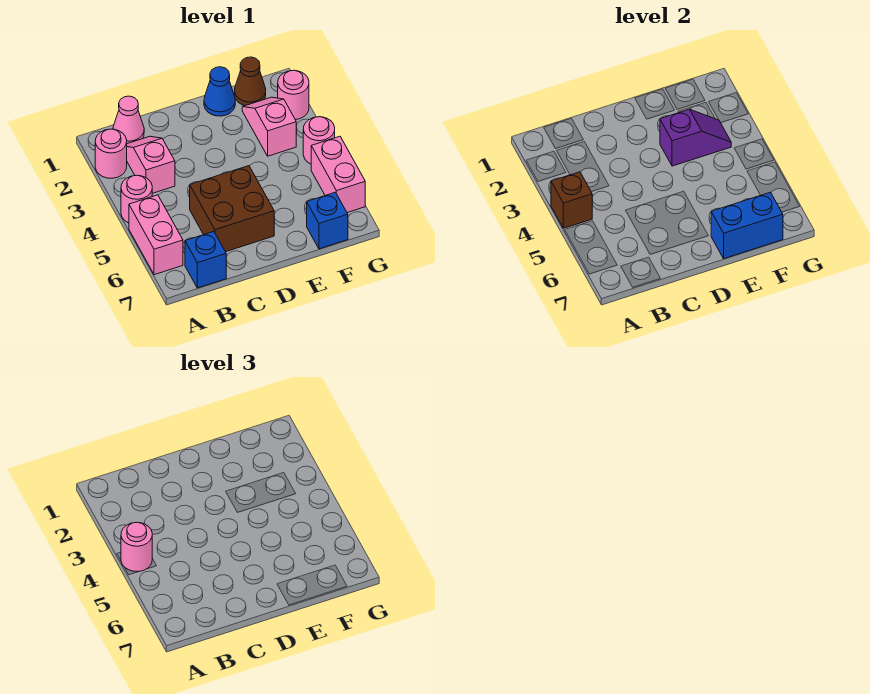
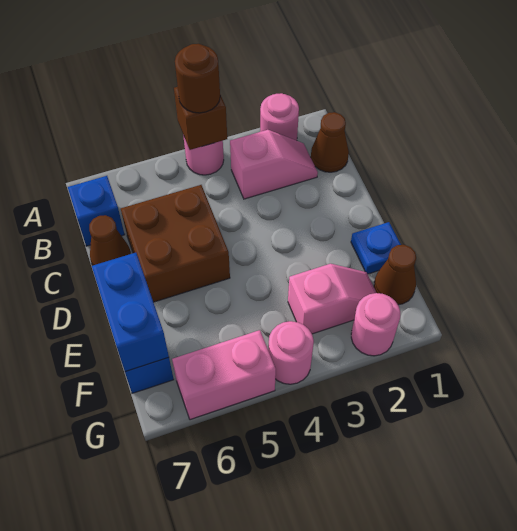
pink 1x1 round brick [121,522,152,572] -> brown 1x1 round brick [175,44,220,113]
pink 1x2 brick [129,195,183,275] -> none
pink 1x1 cone [113,96,144,144] -> brown 1x1 cone [311,112,349,172]
none -> brown 1x1 cone [89,215,131,265]
blue 1x1 cone [204,67,235,116] -> blue 1x1 plate [351,222,401,274]
purple 1x2 slope [660,109,731,166] -> none

